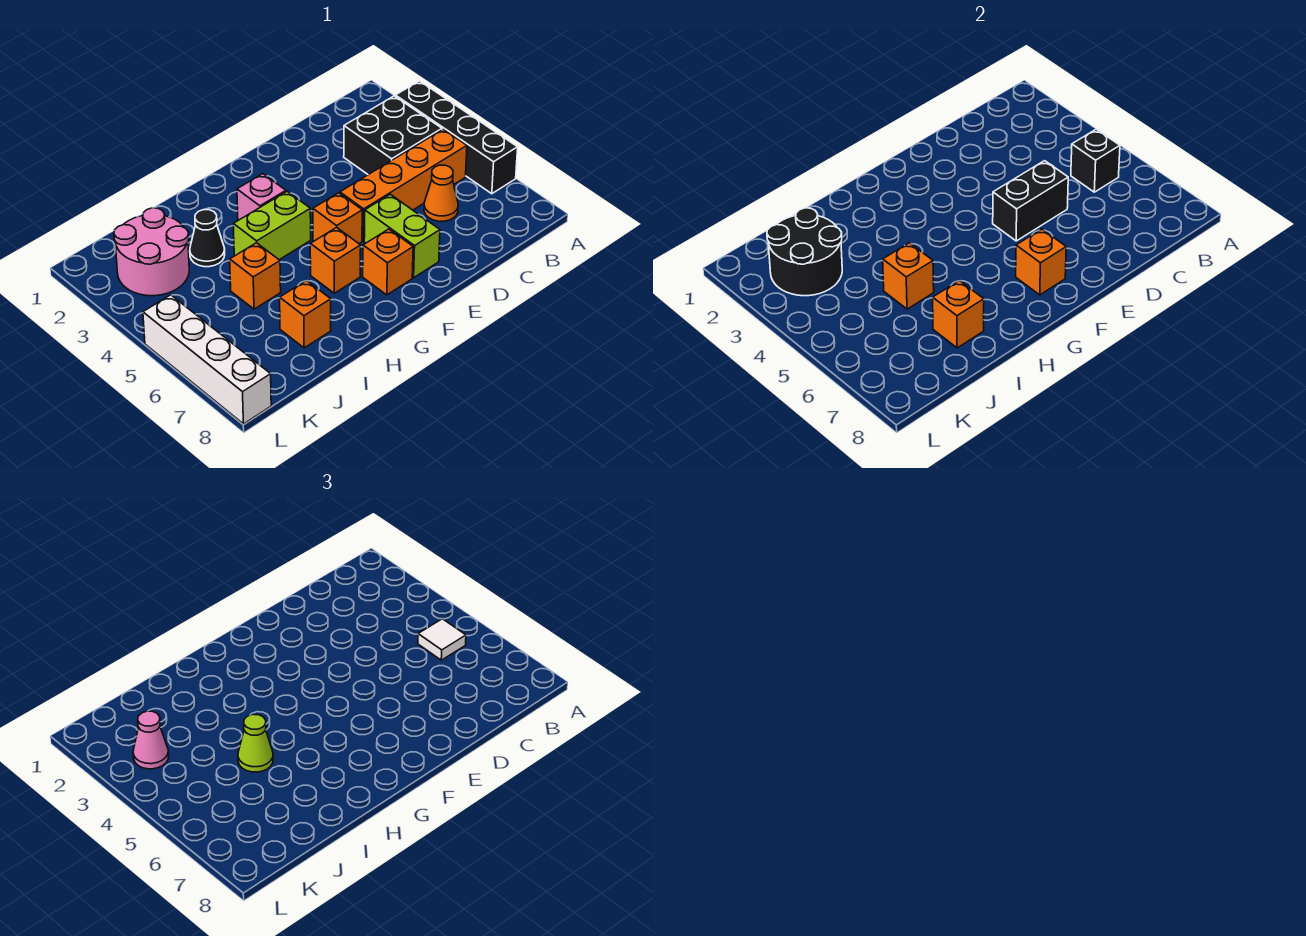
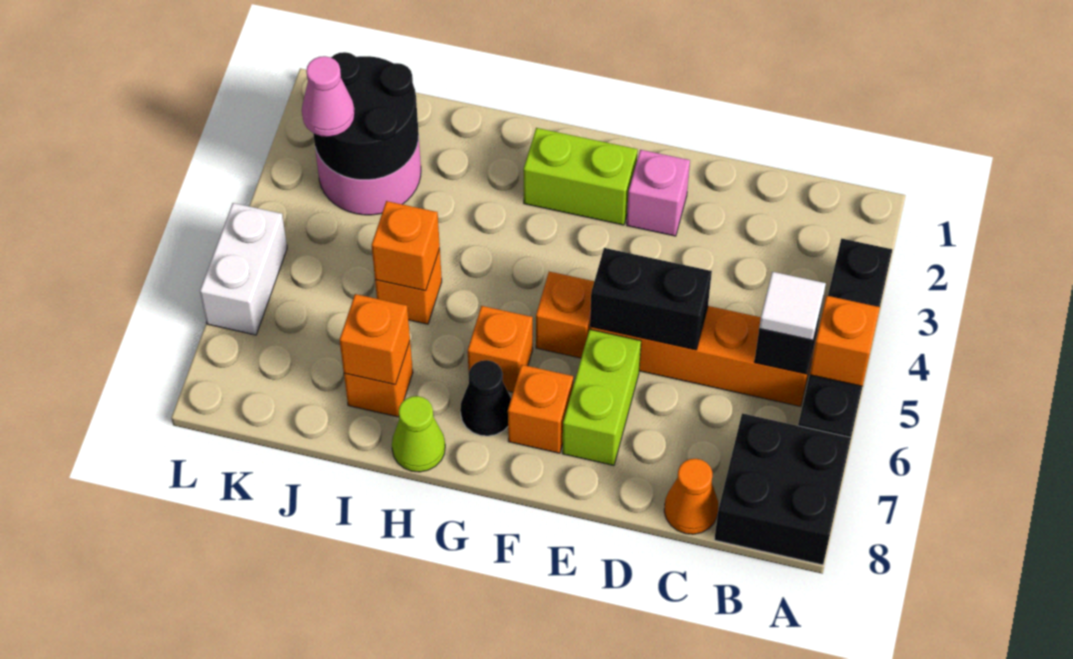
black 2x2 brick [344,96,442,175] -> black 2x2 brick moved to [714,413,851,565]
orange 1x1 cone [424,165,458,221] -> orange 1x1 cone moved to [664,459,718,534]
orange 1x1 brick [1016,229,1066,295] -> orange 1x1 brick moved to [810,296,880,386]
pink 1x1 brick [237,174,286,220] -> pink 1x1 brick moved to [627,150,690,236]
lime 1x2 brick [233,191,311,260] -> lime 1x2 brick moved to [523,128,638,225]
black 1x1 cone [190,210,225,267] -> black 1x1 cone moved to [460,360,511,436]
lime 1x1 cone [238,714,273,772] -> lime 1x1 cone moved to [392,396,445,472]
white 1x4 brick [143,295,271,424] -> white 1x2 brick [200,203,287,335]

